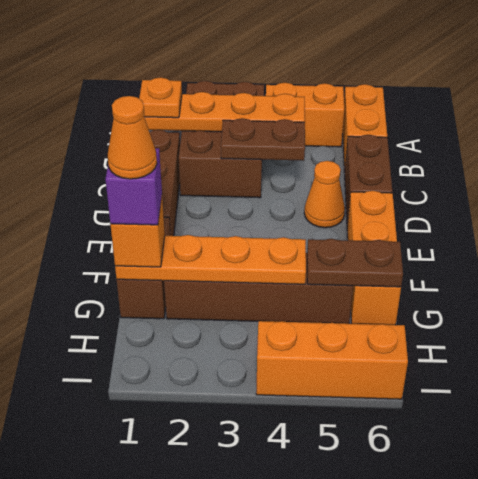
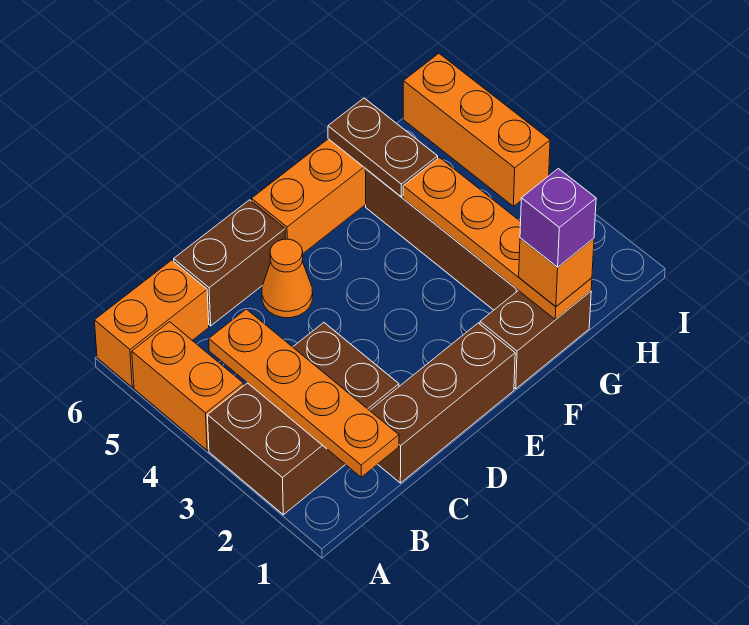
orange 1x1 plate [139,77,182,118] -> none
brown 1x2 plate [221,118,305,161] -> none
orange 1x1 cone [108,96,157,179] -> none

